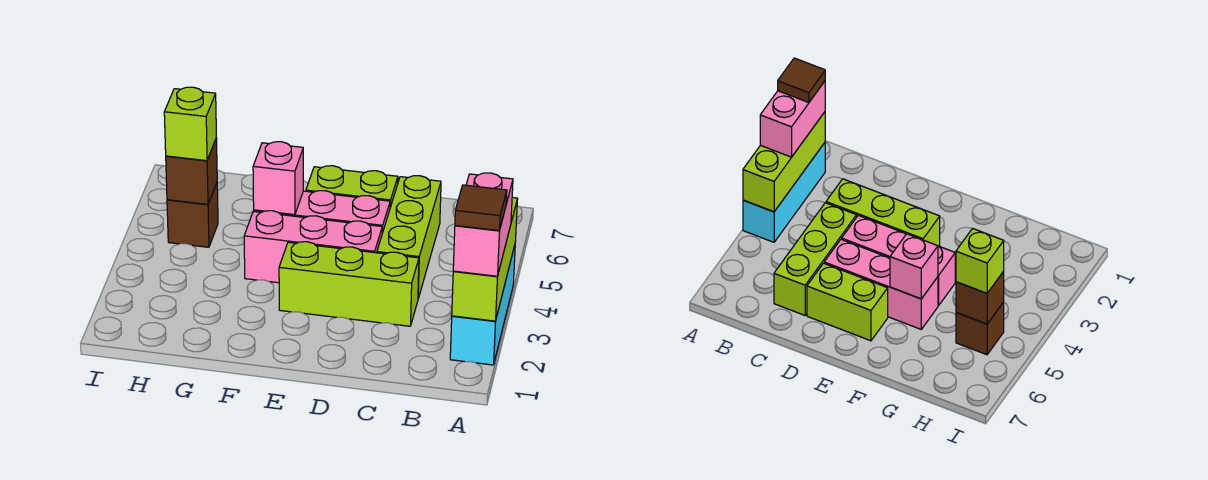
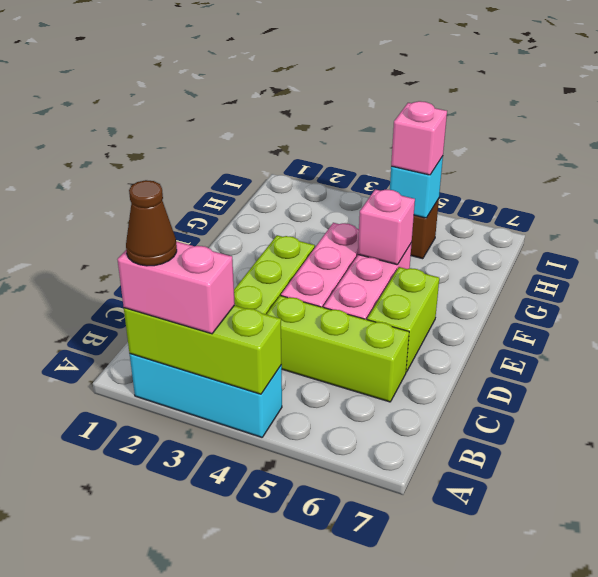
brown 1x1 tile [455,185,507,231] -> brown 1x1 cone [126,180,177,266]
brown 1x1 brick [166,138,217,204] -> cyan 1x1 brick [390,156,443,218]
lime 1x1 brick [164,87,216,161] -> pink 1x1 brick [391,101,447,175]

